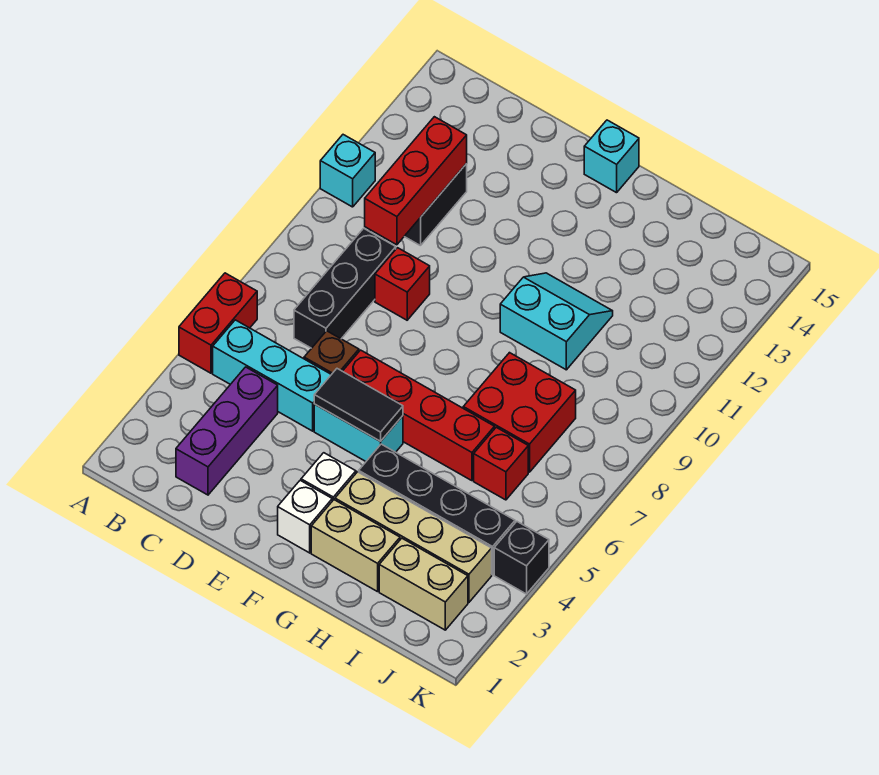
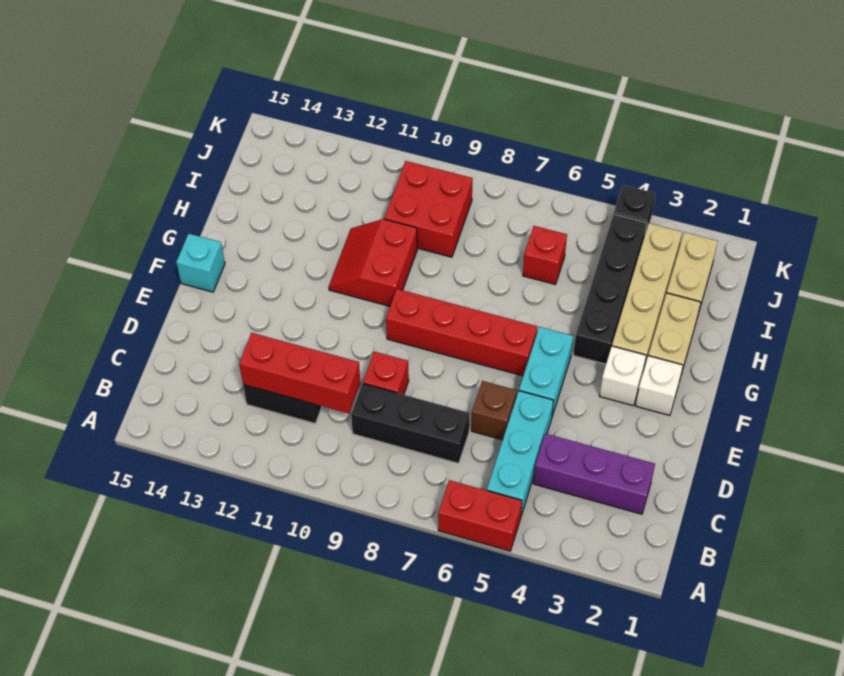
cyan 1x1 brick [320,135,375,207] -> none
black 1x2 tile [314,369,403,441] -> none
red 1x4 brick [343,350,495,481] -> red 1x4 brick turned to [386,289,537,376]
cyan 2x2 slope [500,273,613,370] -> red 2x2 slope [329,219,417,306]
red 2x2 brick [463,353,576,472] -> red 2x2 brick moved to [384,161,473,257]

